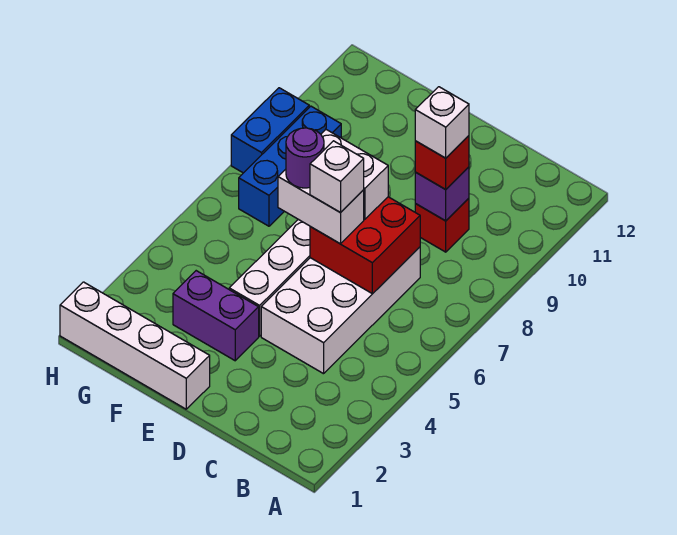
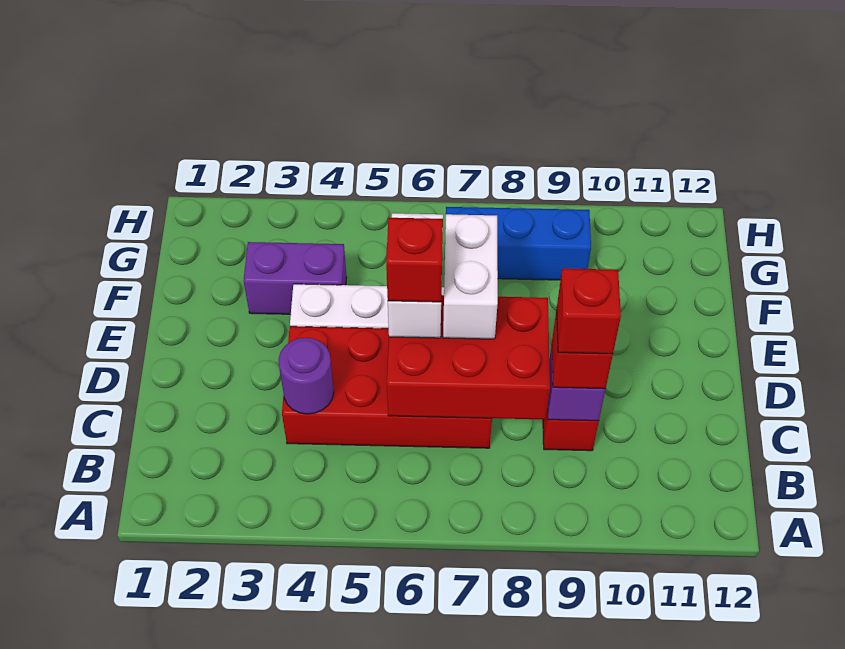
white 2x4 brick [261,247,420,374] -> red 2x4 brick [282,326,492,448]
red 2x2 brick [310,197,420,294] -> red 2x3 brick [387,295,550,420]
white 1x1 brick [415,87,469,158] -> red 1x1 brick [557,268,621,354]
white 1x1 brick [310,141,364,213] -> red 1x1 brick [386,218,443,302]
white 1x4 brick [60,282,210,409] -> none
purple 1x2 brick [173,271,259,361] -> purple 1x2 brick turned to [243,242,347,314]
purple 1x1 round brick [286,128,324,188] -> purple 1x1 round brick moved to [279,338,334,414]
blue 1x2 brick [231,88,309,173] -> none

